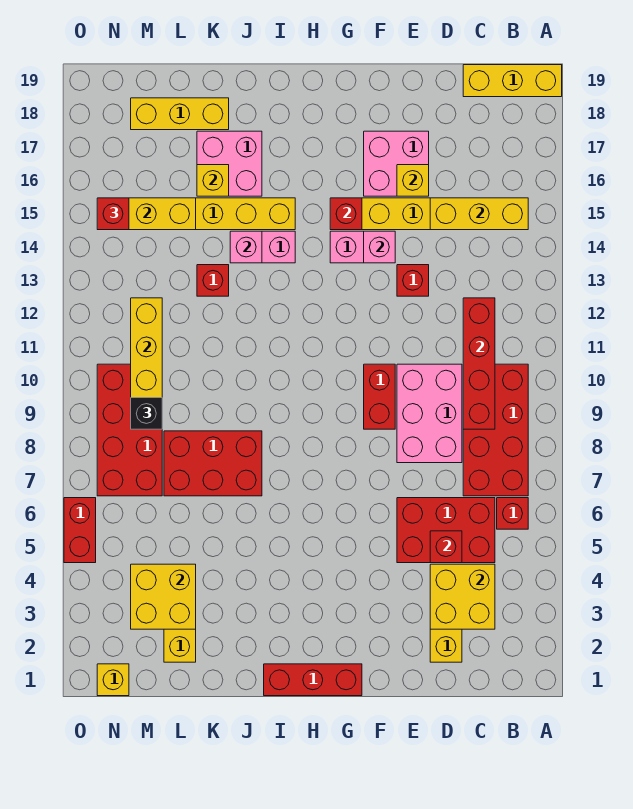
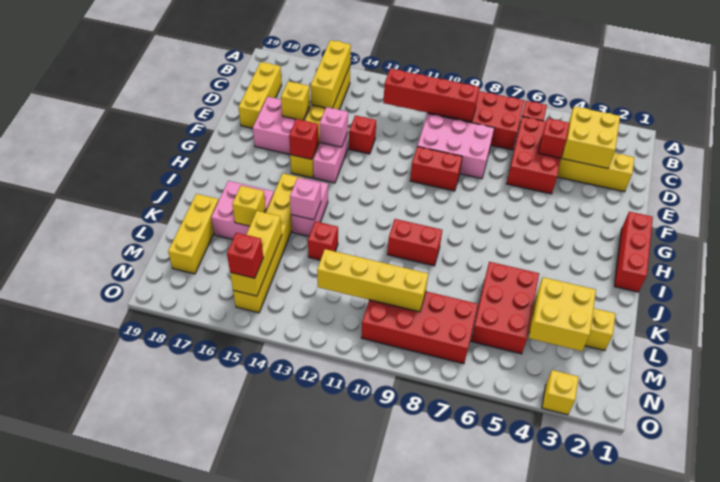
yellow 1x3 brick [463,65,562,97] -> yellow 1x3 brick moved to [239,62,282,128]
red 2x3 brick [164,431,262,496] -> red 2x3 brick moved to [471,262,539,354]
black 1x1 brick [131,398,162,429] -> none
yellow 1x1 brick [97,664,129,696] -> yellow 1x1 brick moved to [542,370,579,415]
red 1x2 brick [64,498,96,563] -> red 1x2 brick moved to [387,219,442,266]

